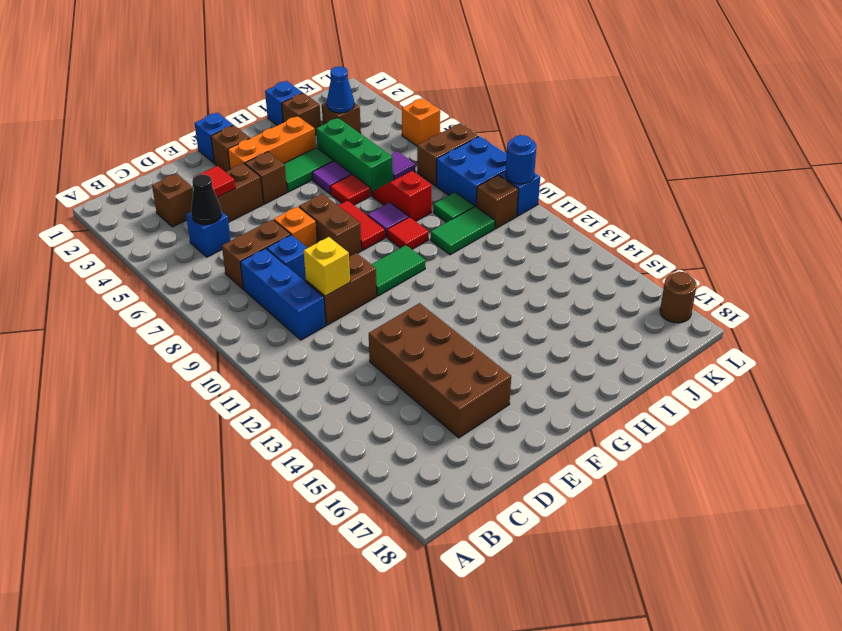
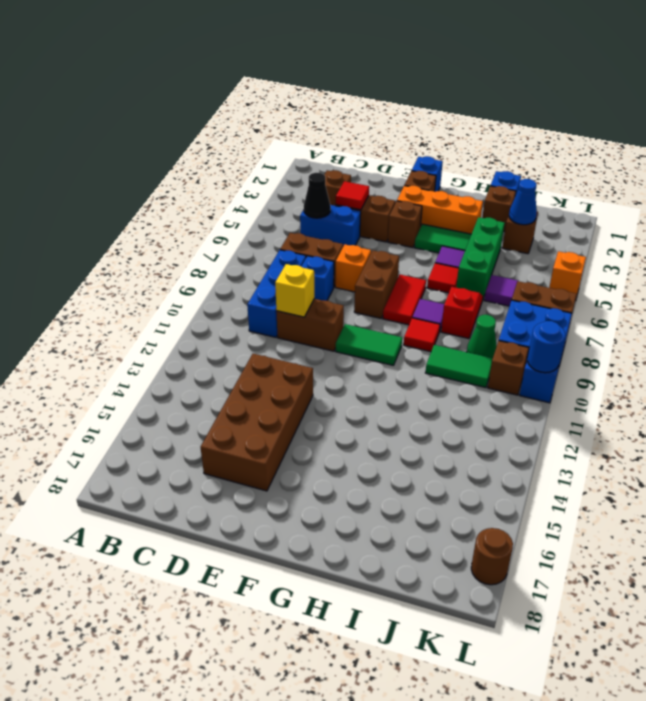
blue 1x1 brick [186,211,231,257] -> blue 1x2 brick [300,205,361,246]
green 1x1 tile [434,192,474,222] -> green 1x1 cone [467,315,497,358]

